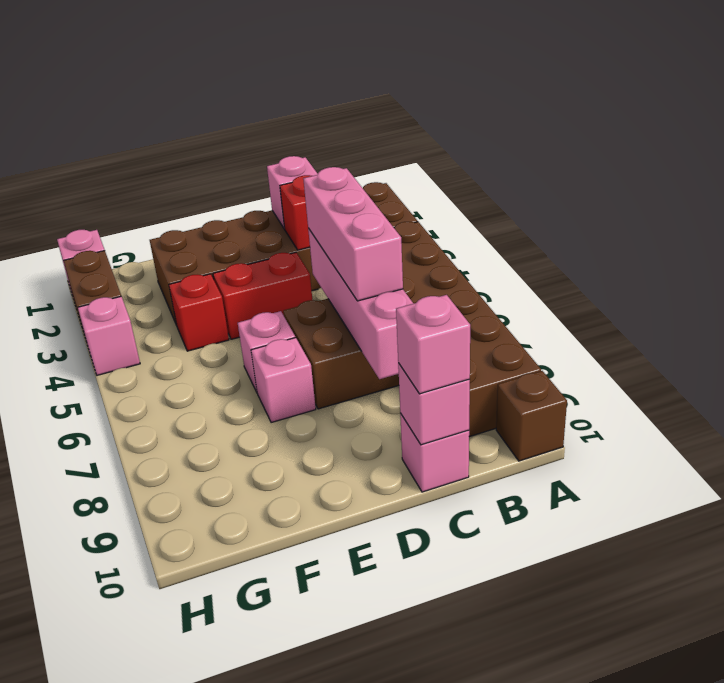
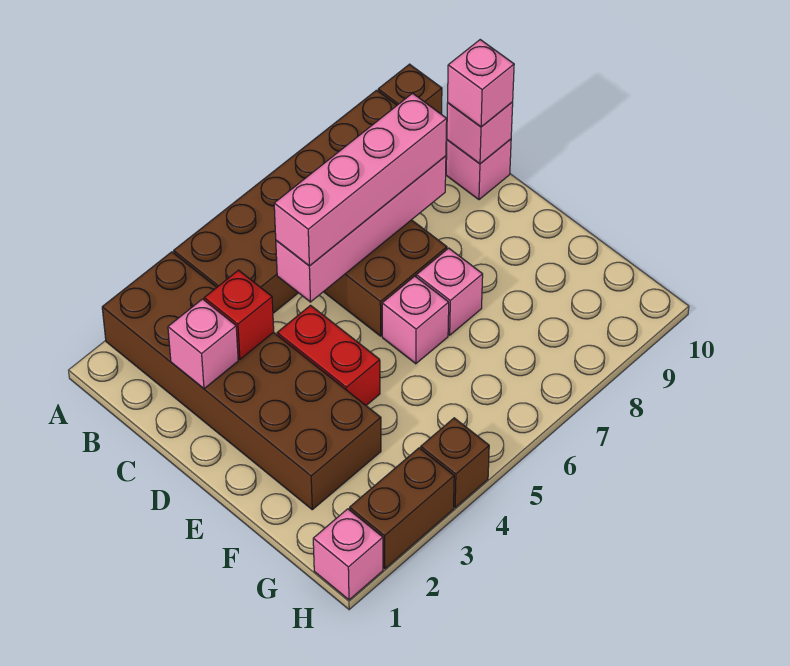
pink 1x3 brick [303,167,403,301] -> pink 1x4 brick [274,93,447,266]
red 1x1 brick [169,274,229,351] -> none
pink 1x1 brick [78,296,140,375] -> brown 1x1 brick [421,418,489,508]

